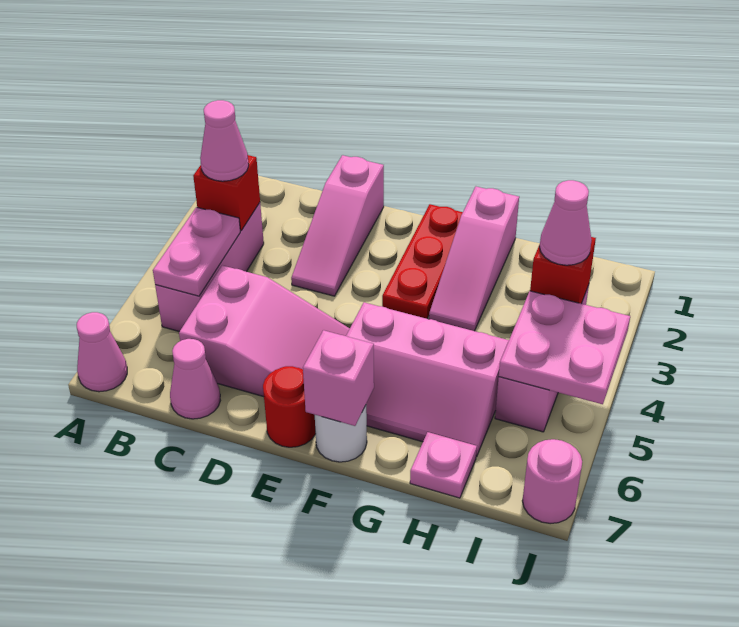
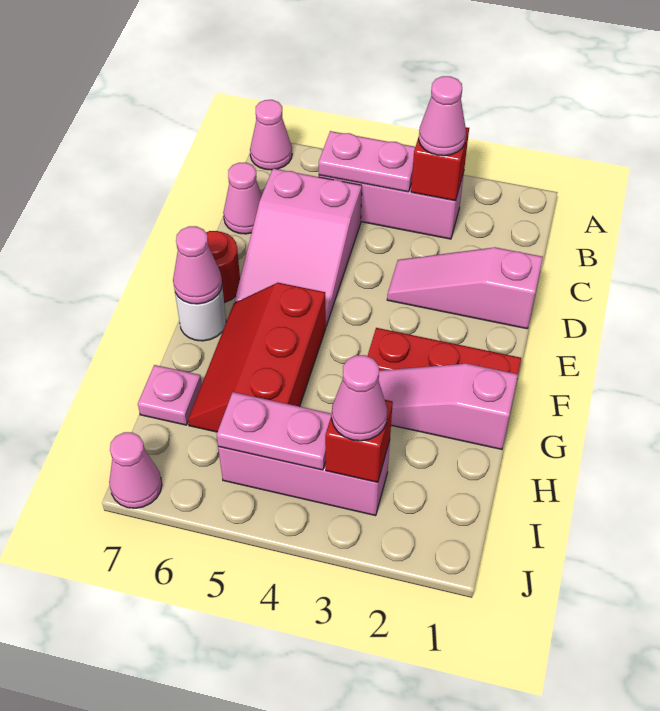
pink 2x3 slope [346,302,509,457] -> red 2x3 slope [188,283,326,432]
pink 1x1 brick [303,330,374,426] -> pink 1x1 cone [173,226,222,304]
pink 2x2 plate [499,291,630,404] -> pink 1x2 plate [217,392,332,470]
pink 1x1 round brick [522,439,582,524] -> pink 1x1 cone [109,432,162,508]

